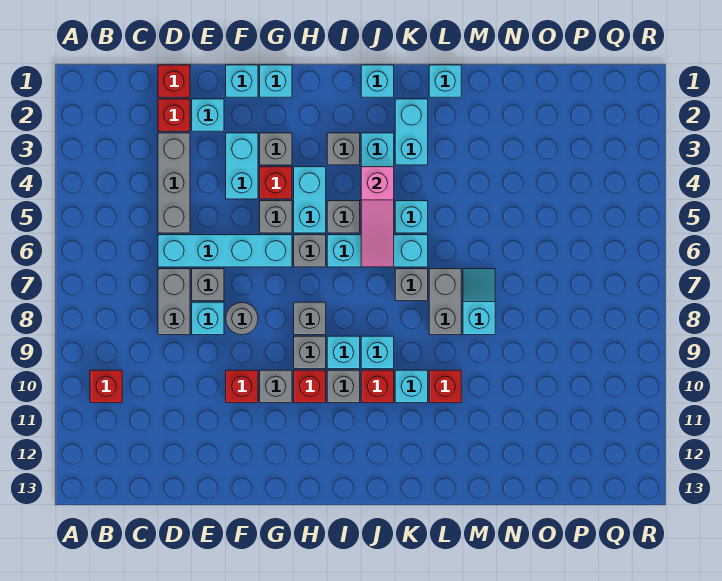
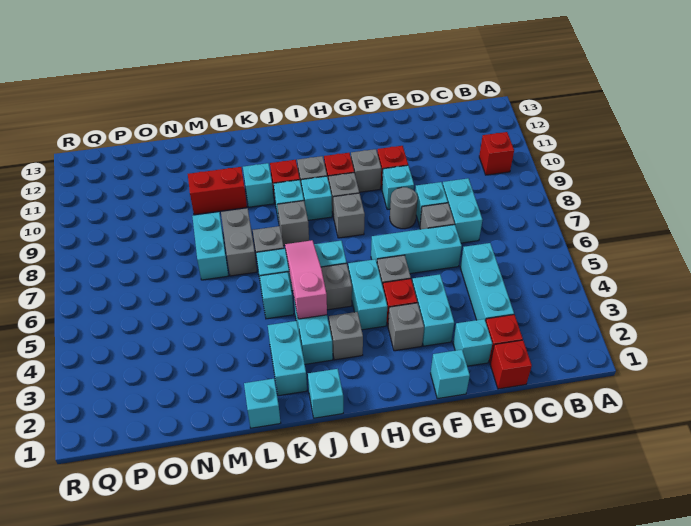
grey 1x3 brick [158,133,190,233] -> cyan 1x3 brick [460,243,514,321]
cyan 1x4 brick [158,235,292,267] -> cyan 1x3 brick [371,225,462,274]
grey 1x2 brick [158,269,190,335] -> cyan 1x2 brick [443,178,482,243]
cyan 1x1 brick [260,65,292,97] -> cyan 1x1 brick moved to [382,165,414,210]
grey 1x1 brick [294,235,326,267] -> grey 1x1 brick moved to [277,201,309,246]
red 1x1 brick [429,370,461,403] -> red 1x2 brick [188,167,247,215]
cyan 1x2 slope [463,269,495,335] -> cyan 1x2 brick [192,212,228,280]

